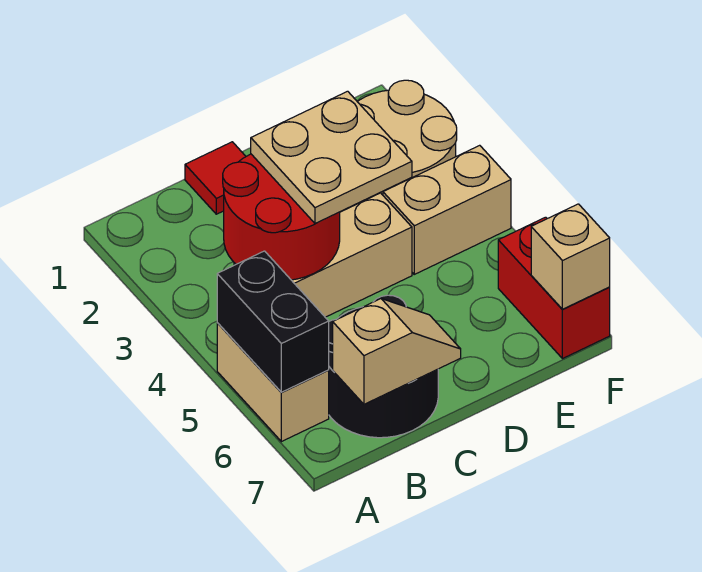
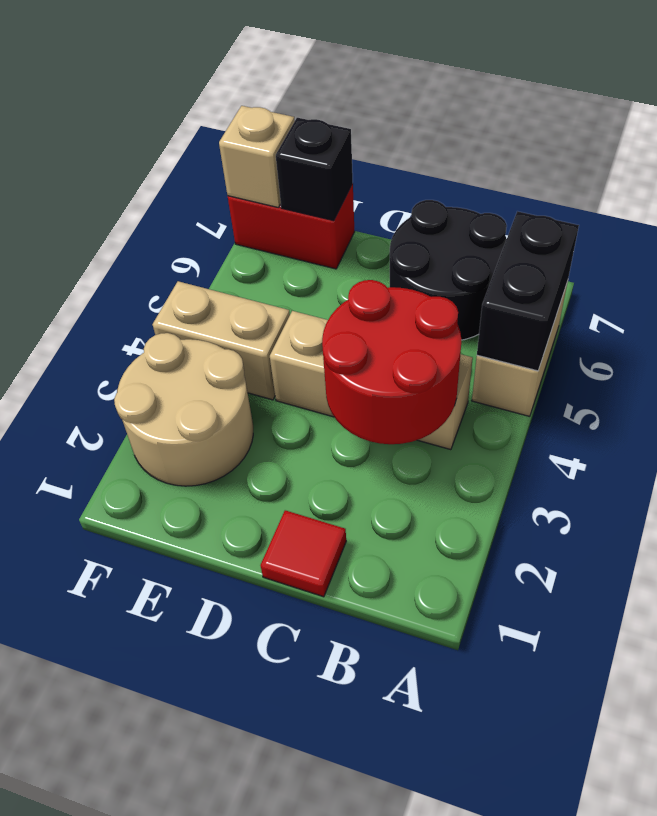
tan 1x2 slope [333,299,461,404] -> none
tan 2x2 plate [251,91,412,224] -> none
none -> black 1x1 brick [276,118,353,221]
red 1x2 brick [498,217,610,359] -> red 1x2 brick turned to [228,184,355,269]

